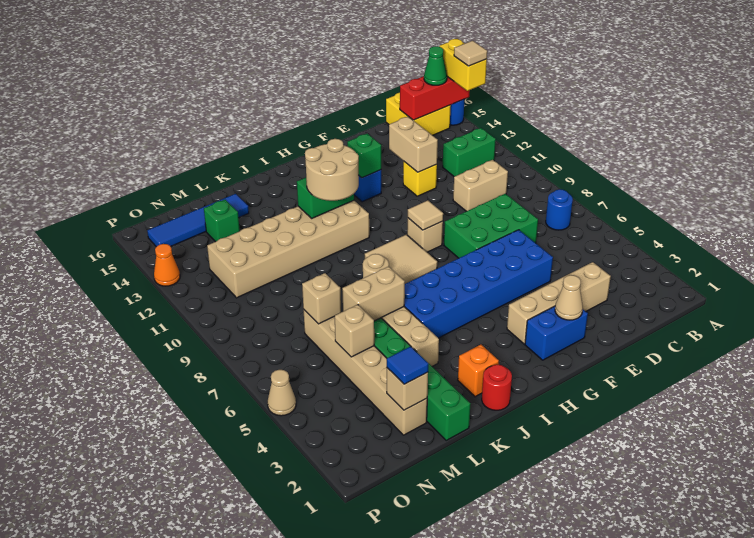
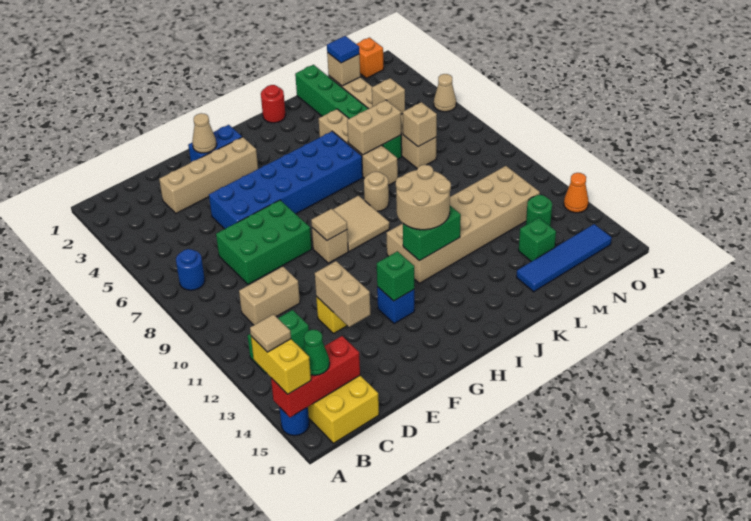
orange 1x1 brick [458,344,499,397] -> orange 1x1 brick moved to [357,38,384,78]
none -> green 1x1 round brick [526,195,552,226]

